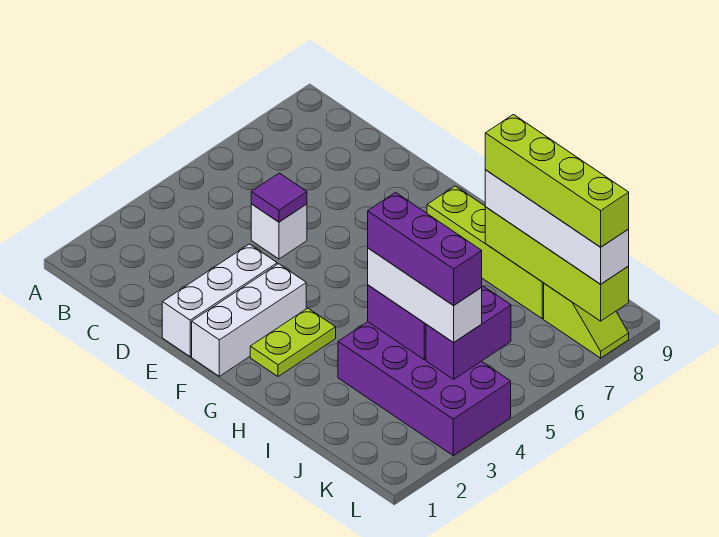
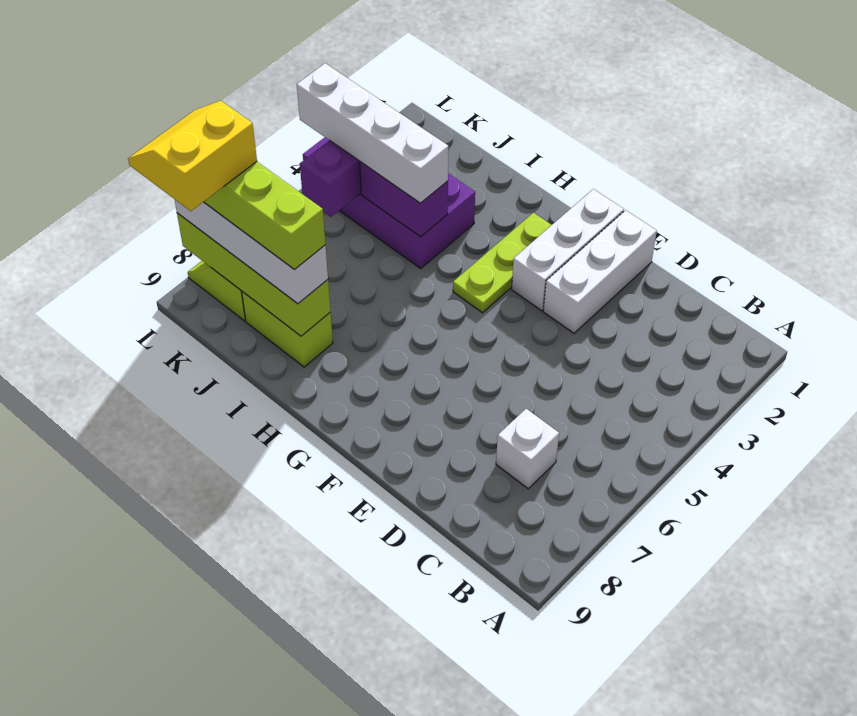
white 1x1 brick [251,204,307,259] -> white 1x1 brick moved to [496,409,559,489]
purple 1x1 tile [251,173,307,222] -> none
lime 1x2 plate [250,308,336,376] -> lime 1x3 plate [453,213,551,313]
lime 1x4 brick [427,186,544,319] -> lime 1x2 brick [242,292,333,367]
white 1x3 brick [368,248,482,342] -> white 1x4 brick [297,63,448,203]
purple 1x3 brick [368,192,482,305] -> none
none -> yellow 2x2 slope [128,101,257,211]

